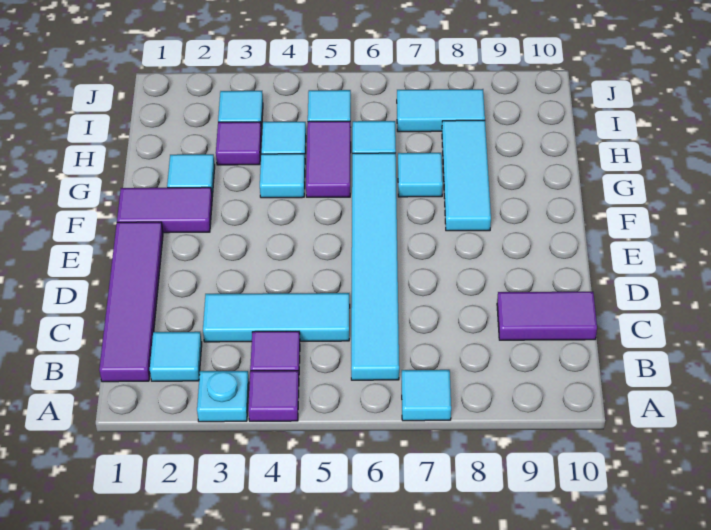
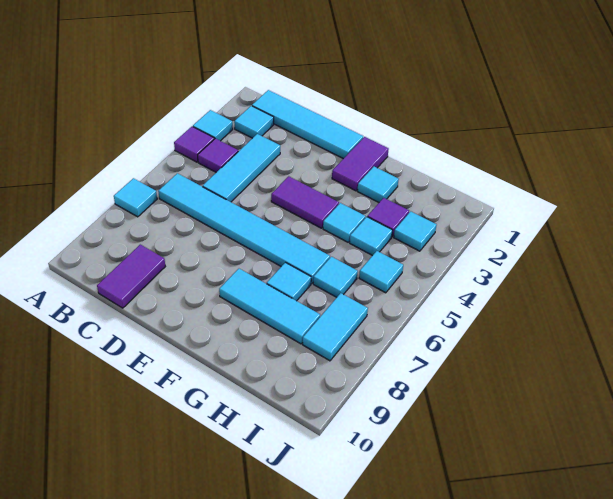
cyan 1x1 plate [197,371,249,422] -> cyan 1x1 tile [193,110,233,141]
purple 1x4 tile [99,222,163,382] -> cyan 1x4 tile [252,90,363,159]
purple 1x2 tile [306,121,351,197] -> purple 1x2 tile moved to [271,176,339,228]

